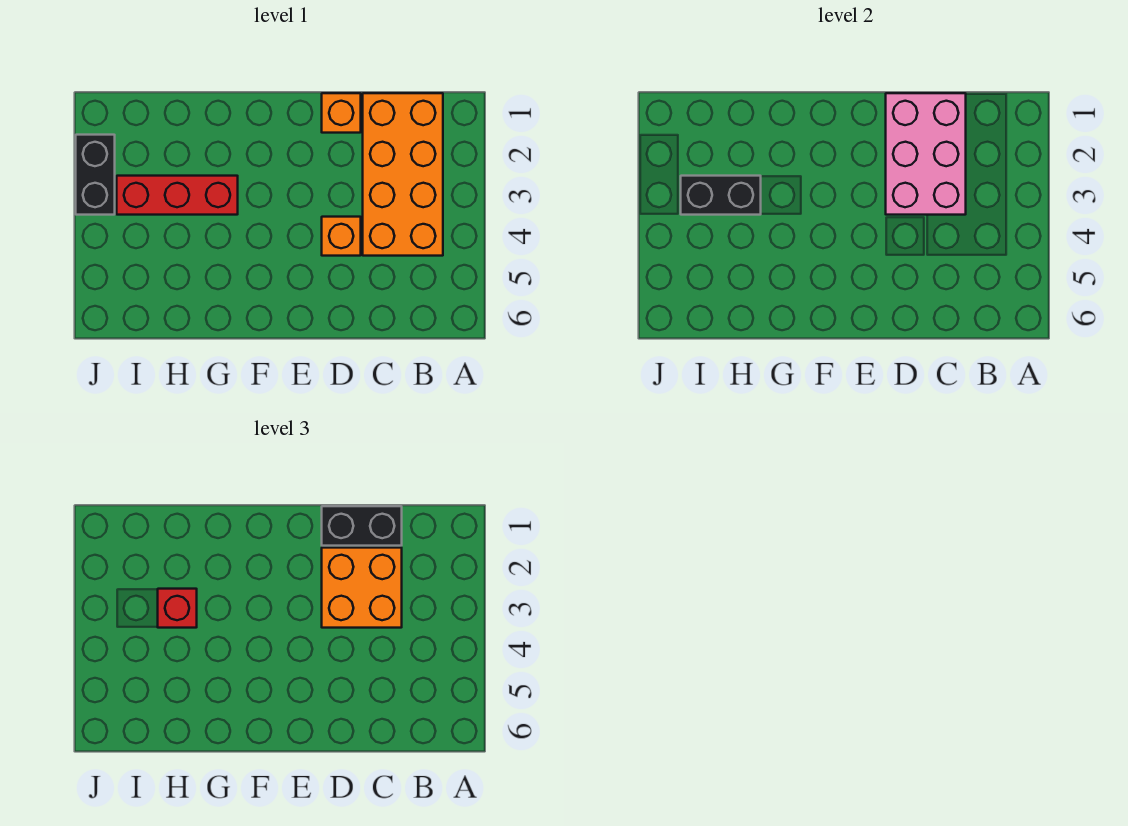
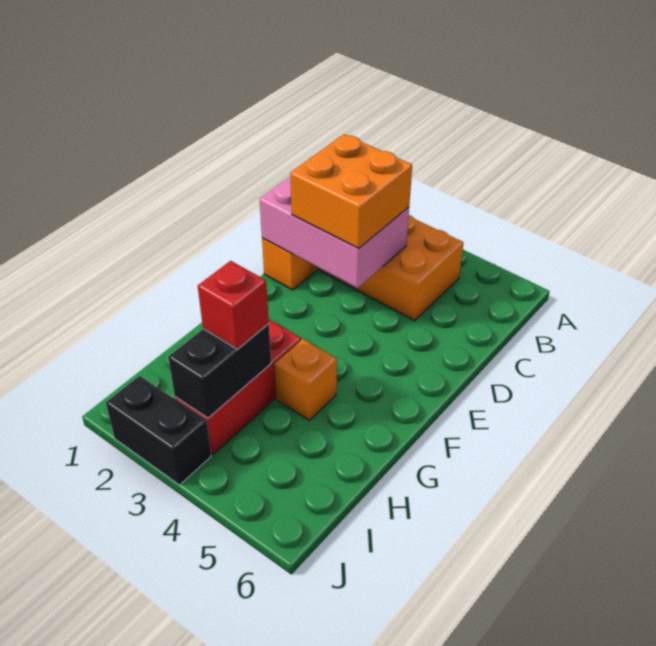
black 1x2 brick [322,506,402,546] -> none
orange 1x1 brick [322,217,361,256] -> orange 1x1 brick moved to [274,339,337,420]

